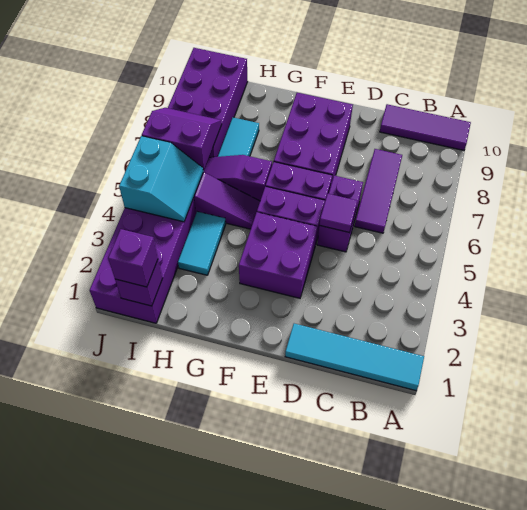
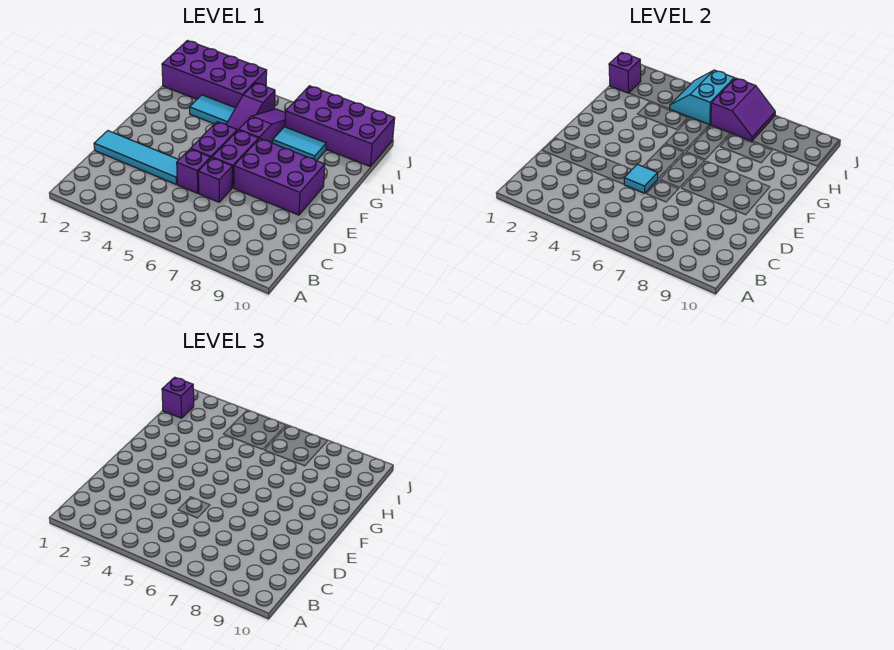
cyan 1x4 tile [285,324,424,391] -> cyan 1x4 tile turned to [94,131,179,184]
purple 1x3 tile [380,104,471,150] -> none
purple 1x3 tile [355,149,402,233] -> none
purple 1x1 tile [319,194,357,233] -> cyan 1x1 tile [624,164,658,193]
purple 2x2 brick [239,212,317,298] -> none
cyan 2x2 slope [119,136,204,222] -> cyan 2x2 slope turned to [670,70,734,125]

